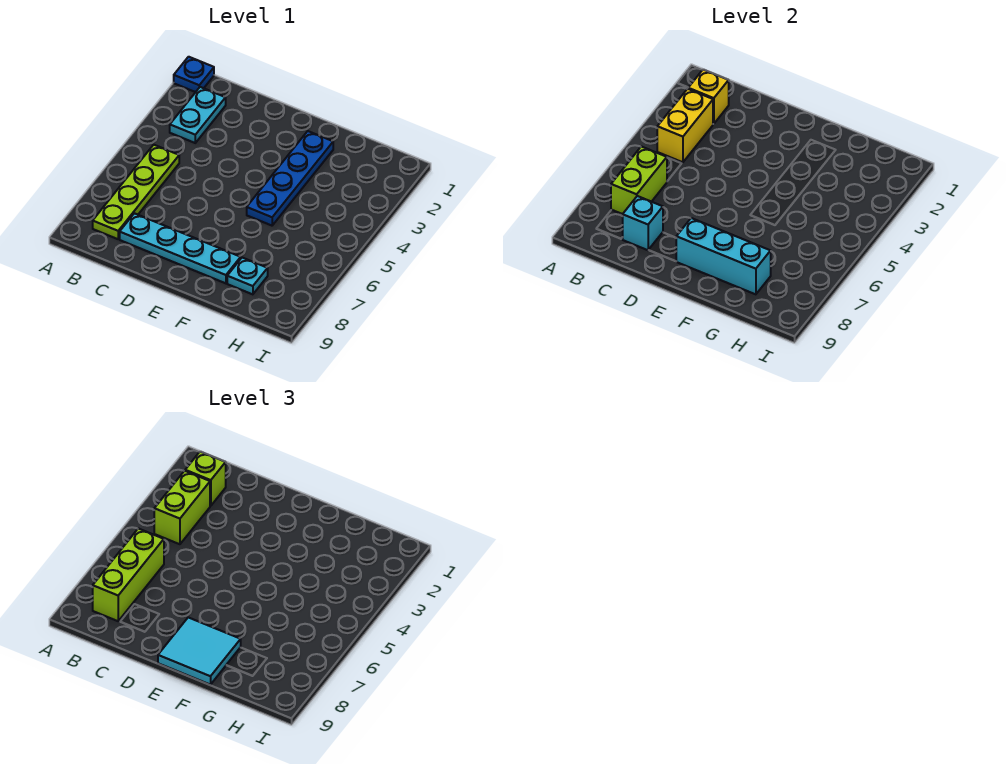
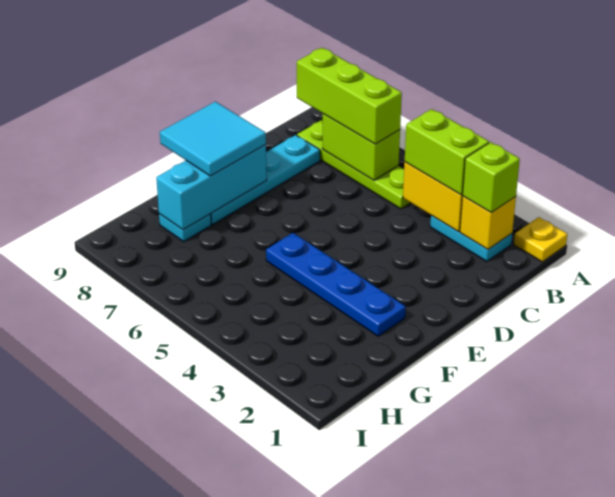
blue 1x1 plate [174,57,214,92] -> yellow 1x1 plate [514,217,567,262]
cyan 1x1 brick [623,196,663,250] -> none

